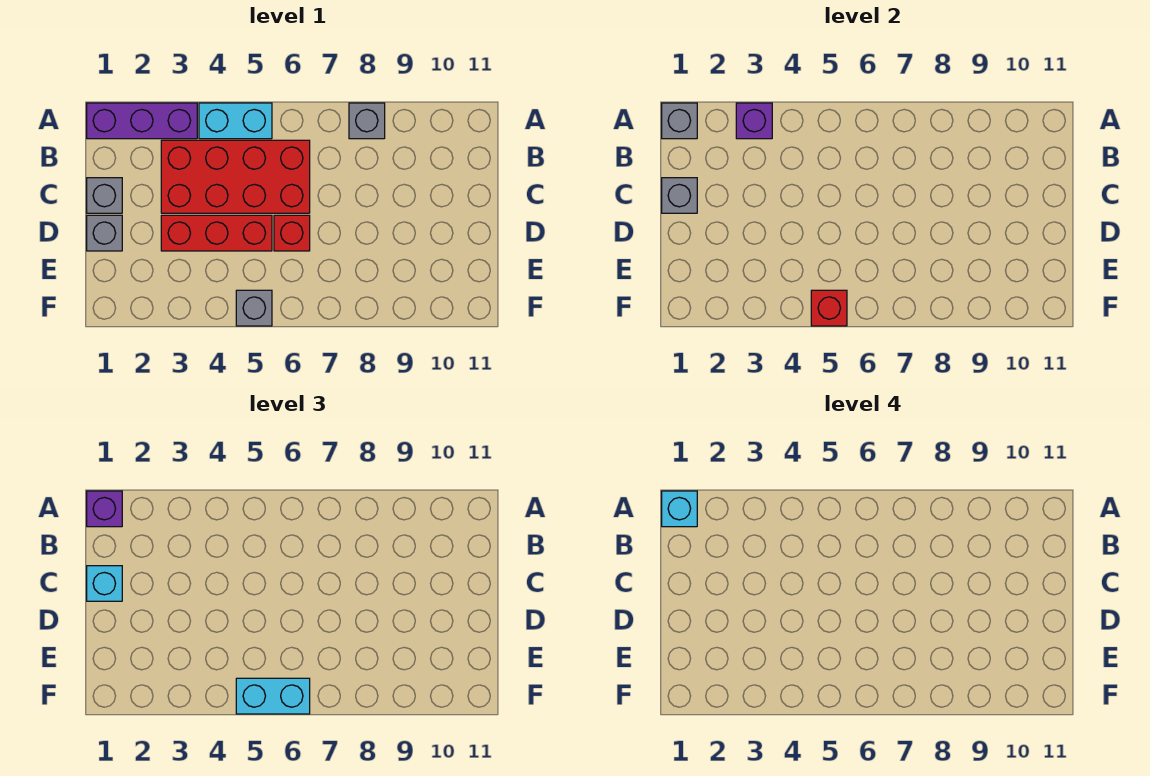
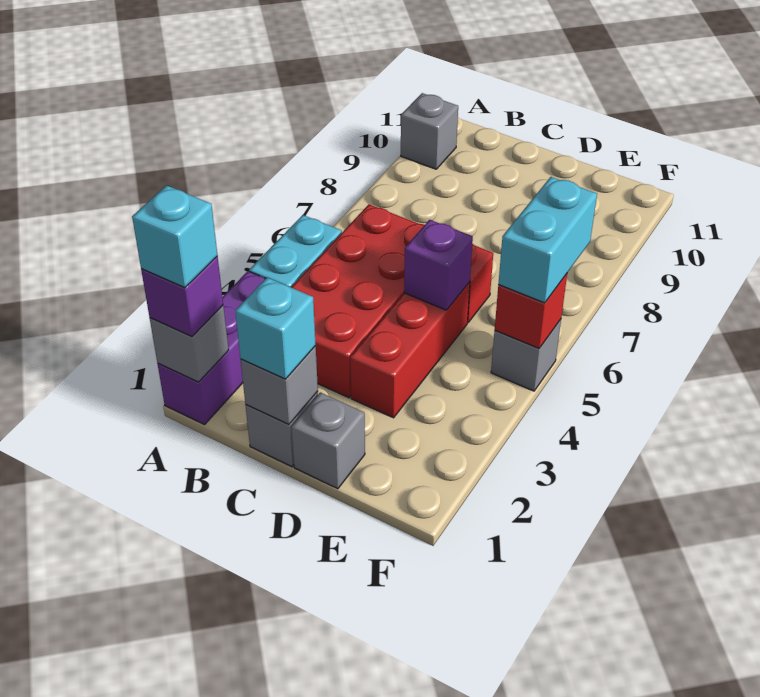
purple 1x1 brick [736,103,772,139] -> purple 1x1 brick moved to [404,220,473,310]
grey 1x1 brick [349,103,385,139] -> grey 1x1 brick moved to [401,93,458,169]

